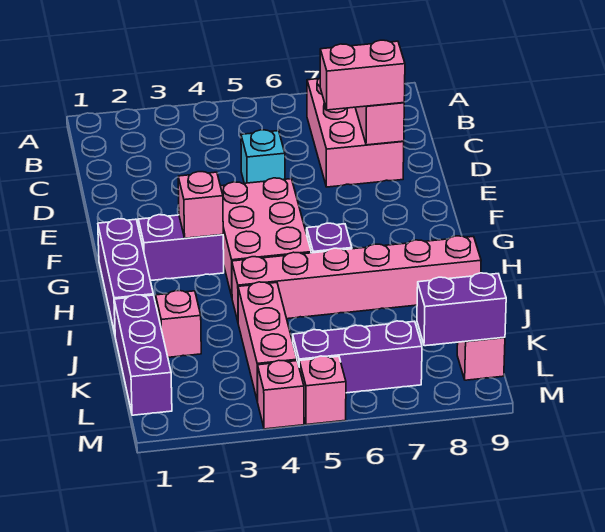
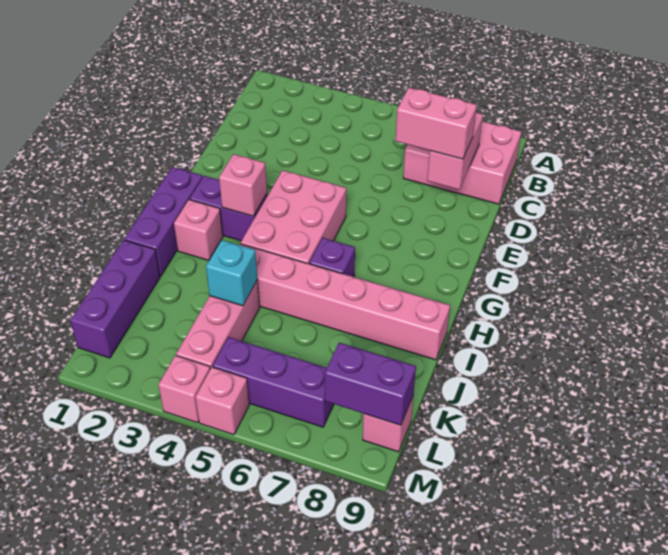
pink 2x3 brick [307,78,404,187] -> pink 2x3 brick turned to [403,121,521,204]
cyan 1x1 brick [241,130,285,183] -> cyan 1x1 brick moved to [206,240,258,306]
pink 1x1 brick [156,291,201,357] -> pink 1x1 brick moved to [174,200,223,260]

